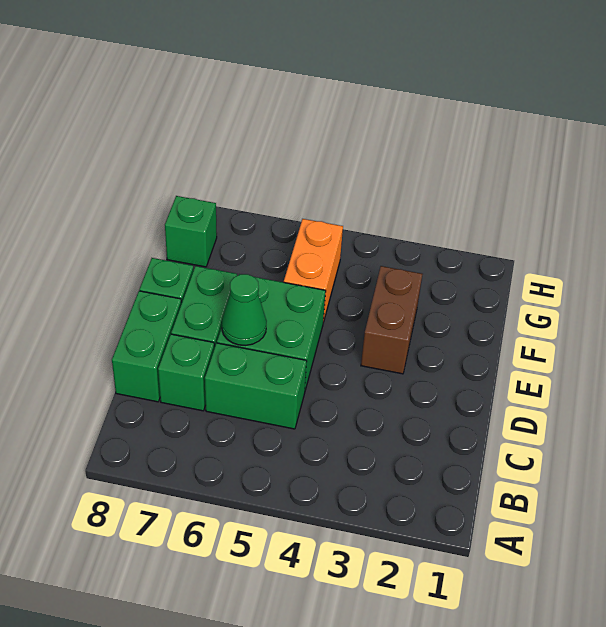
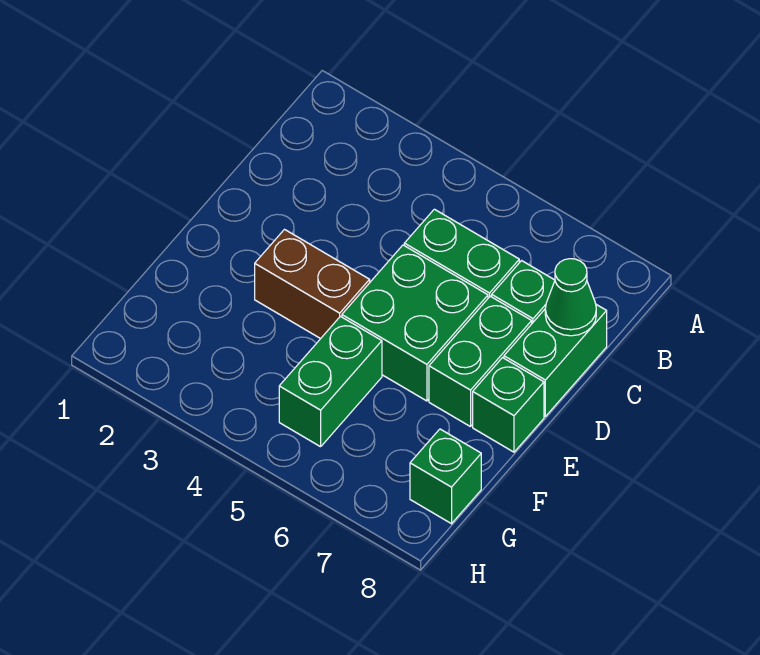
green 1x1 cone [222,274,267,345] -> green 1x1 cone moved to [545,259,596,336]
brown 1x2 brick [361,266,422,374] -> brown 1x2 brick turned to [255,230,370,339]
orange 1x2 brick [284,219,343,322] -> green 1x2 brick [279,316,382,447]

